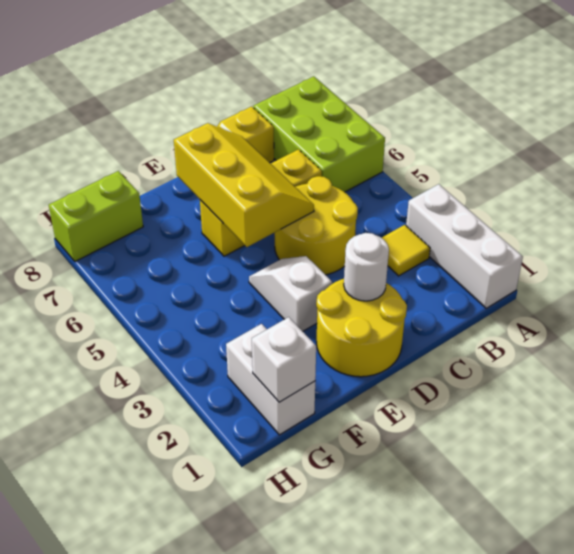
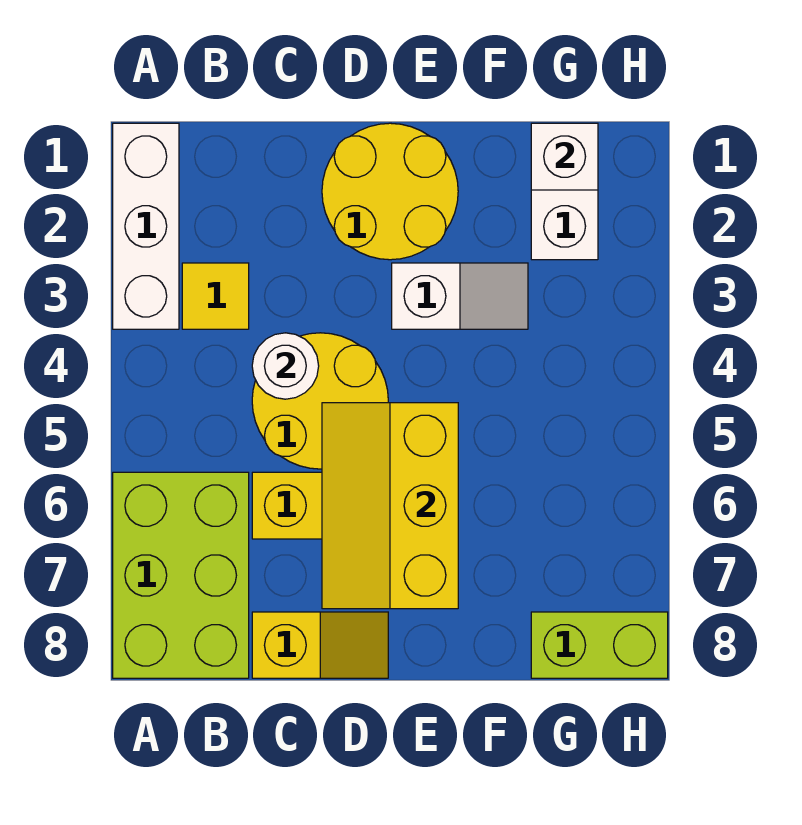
white 1x1 round brick [344,233,389,301] -> white 1x1 round brick moved to [252,333,319,399]
white 1x2 slope [249,256,332,331] -> white 1x2 slope turned to [392,263,528,329]

